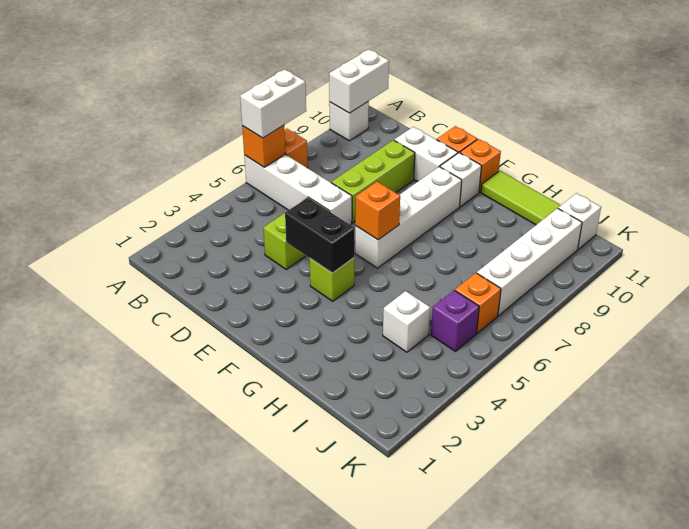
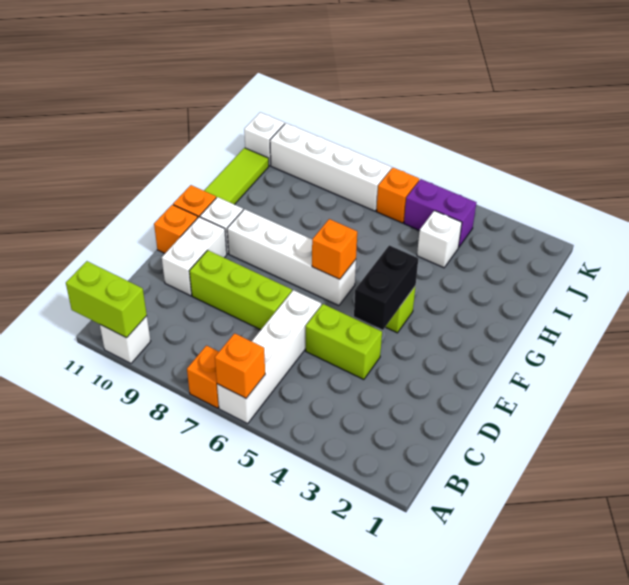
white 1x2 brick [240,69,306,138] -> none
white 1x2 brick [329,49,389,113] -> lime 1x2 brick [66,261,147,338]
purple 1x1 brick [431,290,479,351] -> purple 1x2 brick [404,179,476,247]

